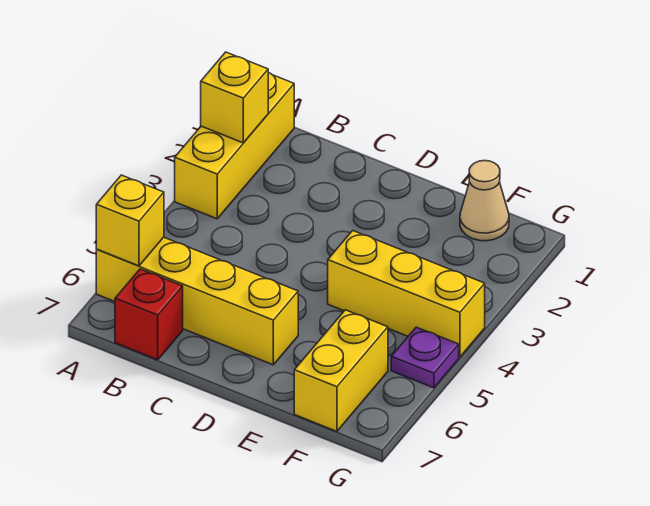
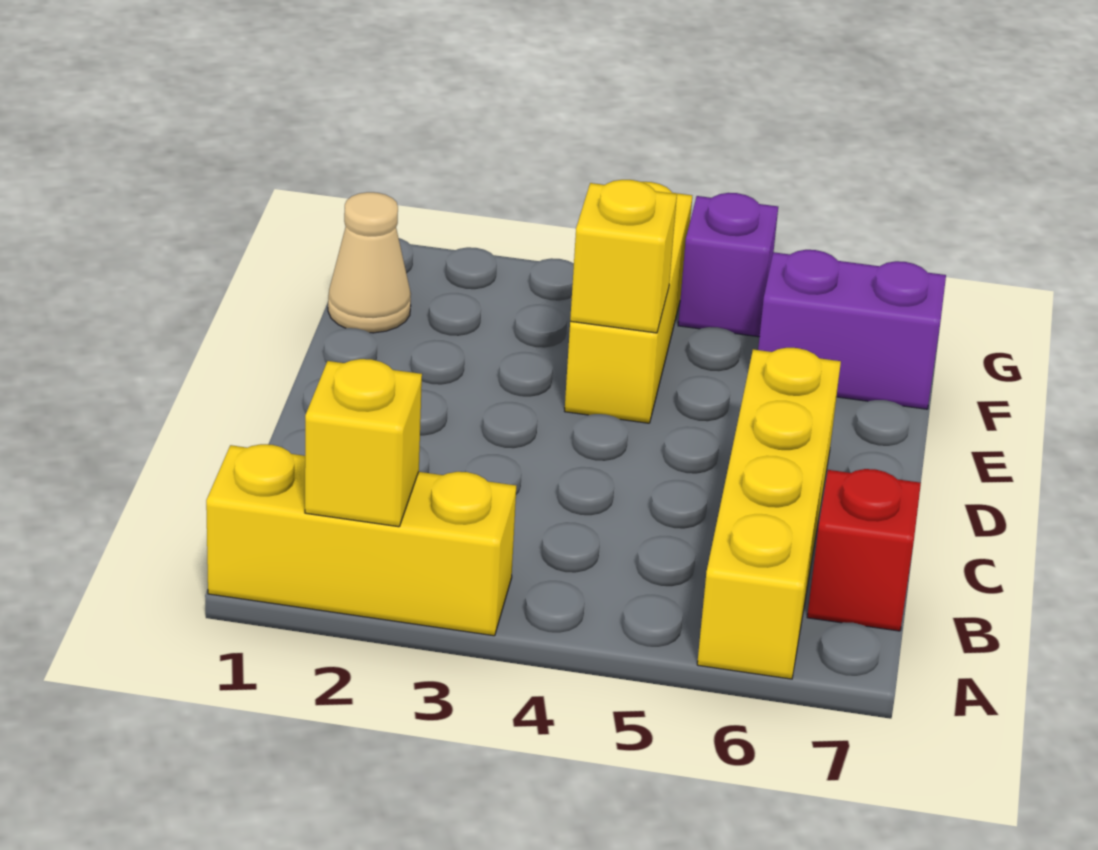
yellow 1x1 brick [96,175,164,266] -> yellow 1x1 brick moved to [570,180,677,333]
yellow 1x2 brick [294,310,388,431] -> purple 1x2 brick [758,250,946,409]
purple 1x1 plate [391,327,459,388] -> purple 1x1 brick [678,193,778,337]

